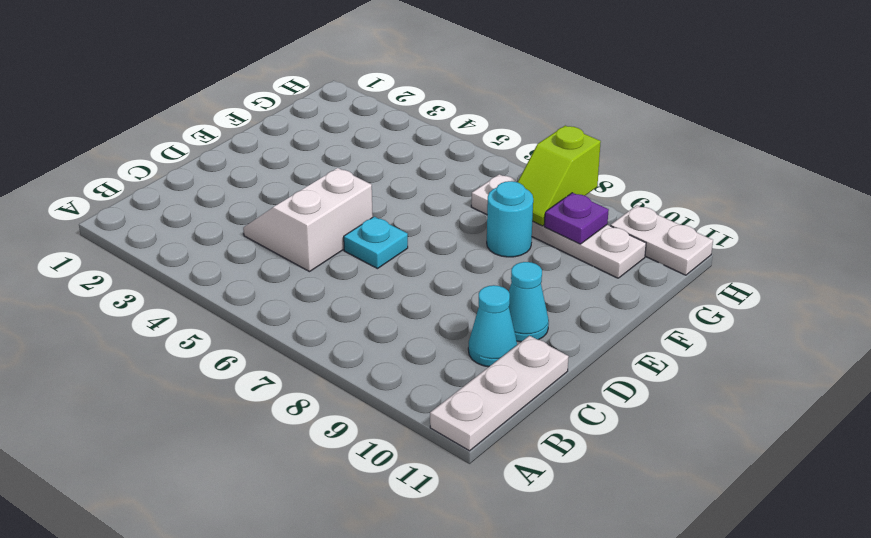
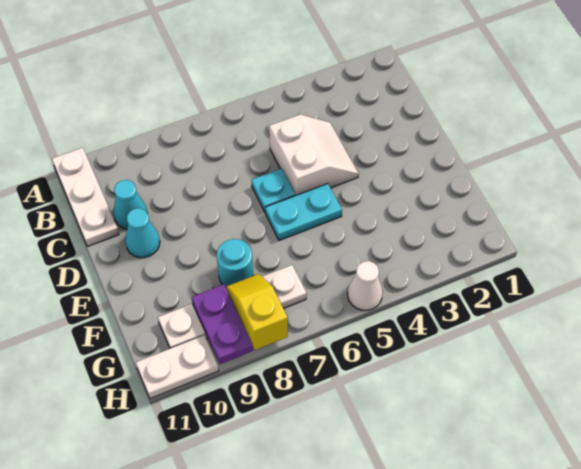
none -> cyan 1x2 plate [265,184,342,240]
lime 1x2 slope [518,126,601,226] -> yellow 1x2 slope [226,274,288,350]
purple 1x1 plate [544,193,609,244] -> purple 1x2 plate [191,284,253,364]
none -> white 1x1 cone [348,261,383,310]

